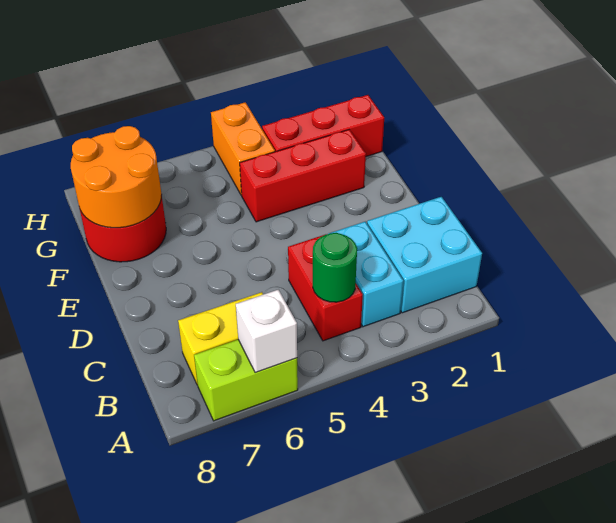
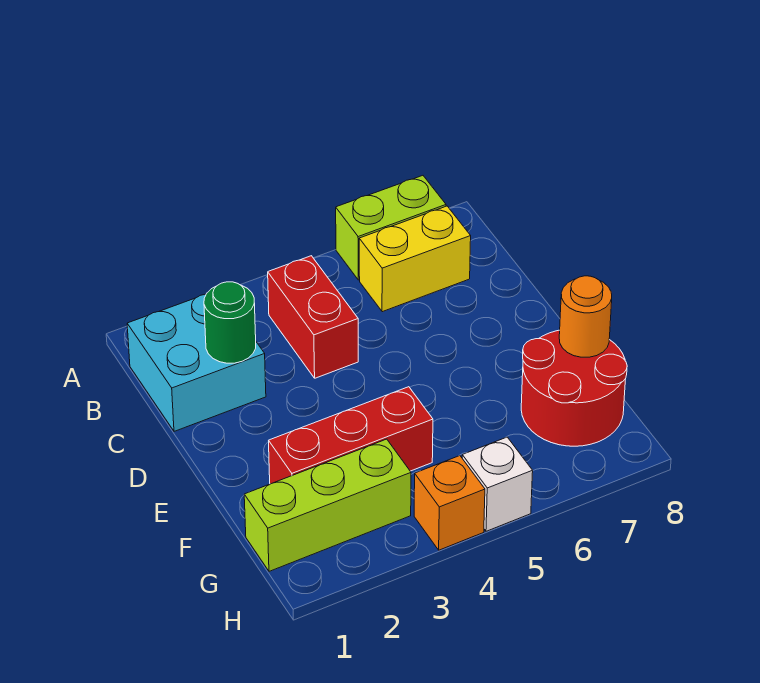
white 1x1 brick [236,290,297,373] -> white 1x1 brick moved to [462,437,533,531]
cyan 1x2 brick [328,222,403,327] -> none
green 1x1 round brick [313,233,357,302] -> green 1x1 round brick moved to [204,282,256,363]
orange 2x2 round brick [71,126,162,228] -> orange 1x1 round brick [559,276,612,357]
red 1x3 brick [262,95,384,156] -> lime 1x3 brick [244,439,411,571]
orange 1x2 brick [211,102,275,195] -> orange 1x1 brick [414,456,485,550]

